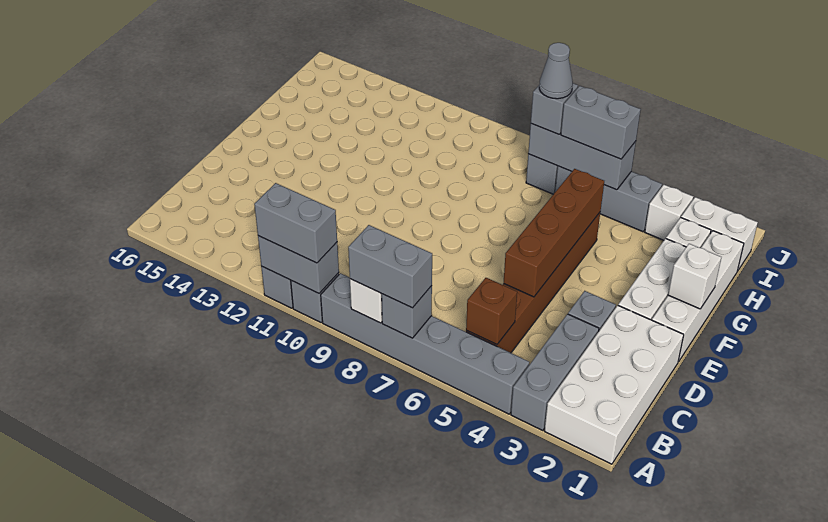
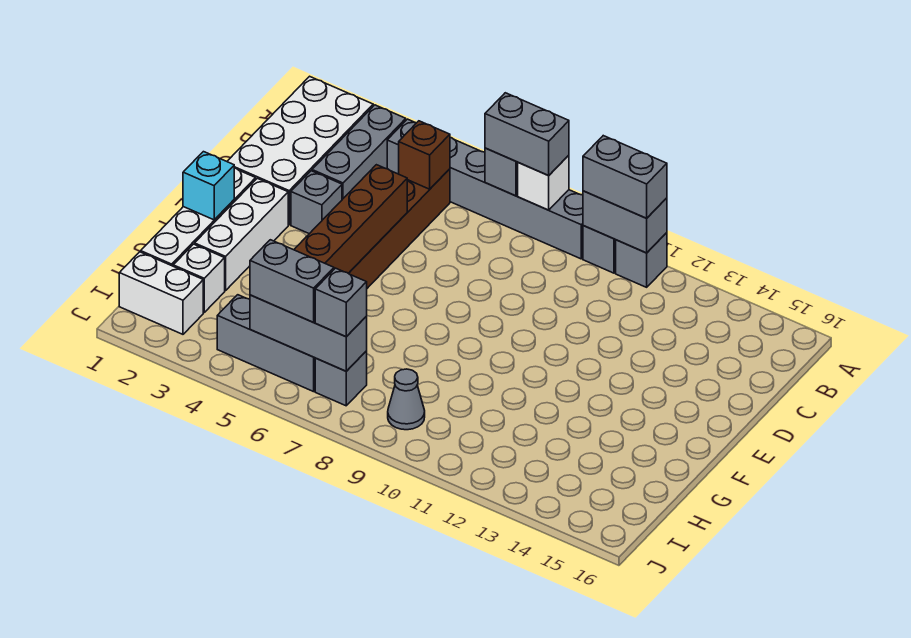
white 1x1 brick [668,244,721,309] -> cyan 1x1 brick [183,152,234,220]
white 1x1 brick [645,185,693,240] -> none
grey 1x1 cone [539,43,573,99] -> grey 1x1 cone moved to [388,369,425,430]

